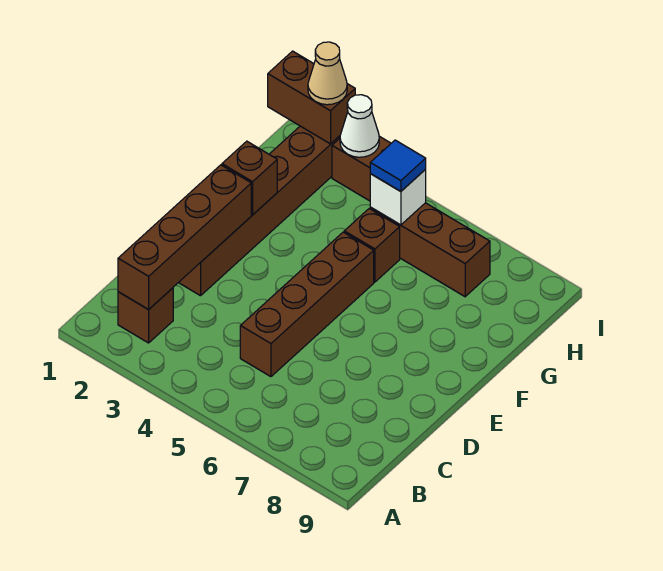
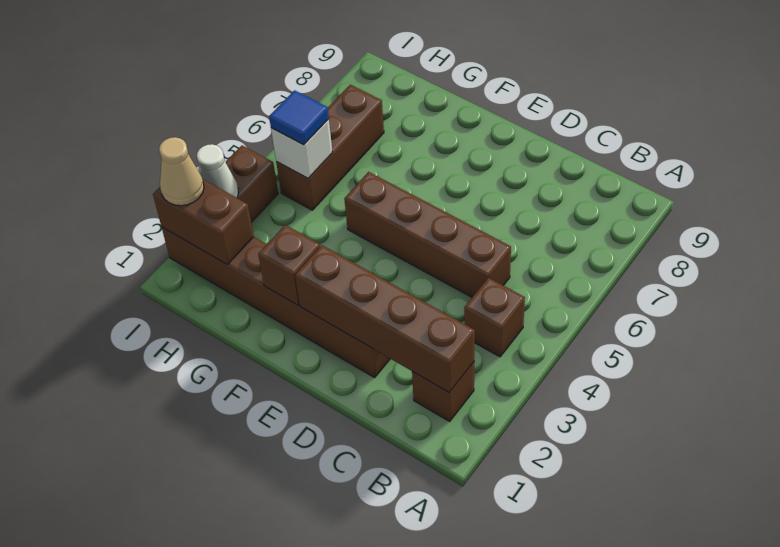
brown 1x1 brick [344,209,400,282] -> brown 1x1 brick moved to [464,278,525,357]
brown 1x2 brick [268,51,355,144] -> brown 1x2 brick turned to [153,179,254,264]

